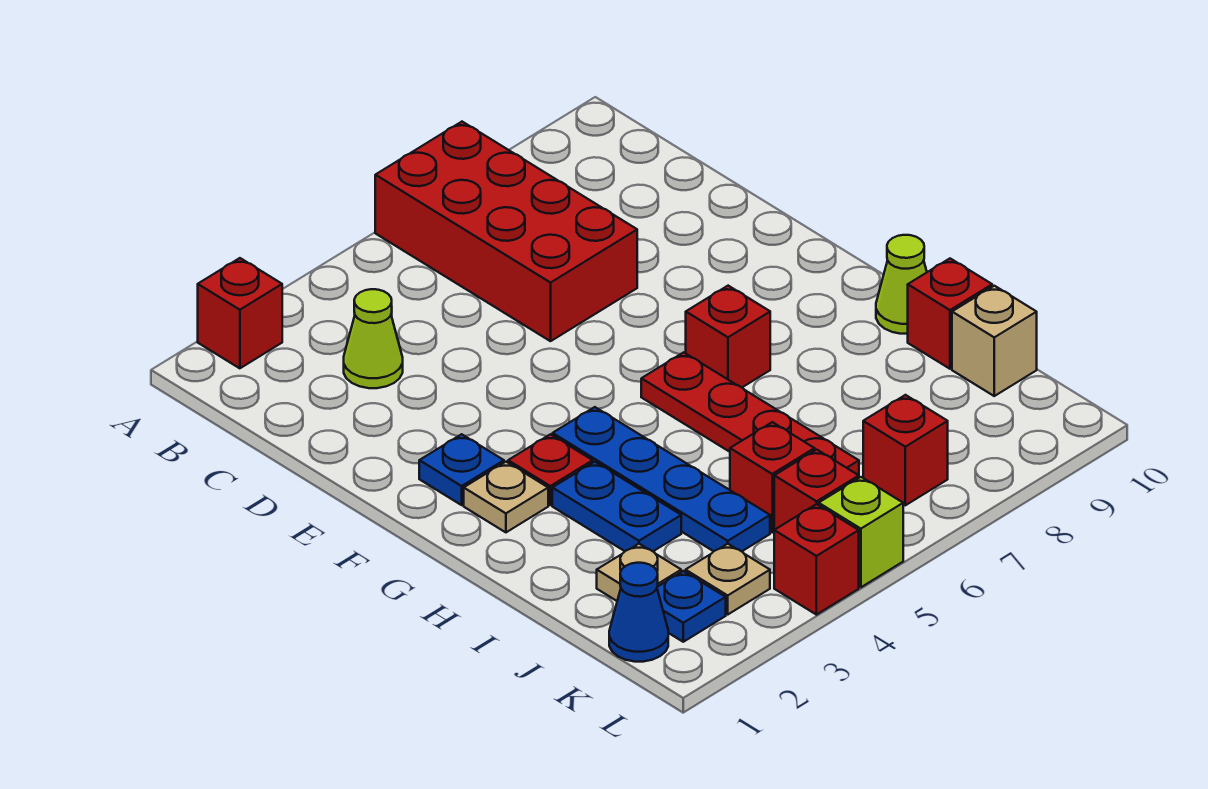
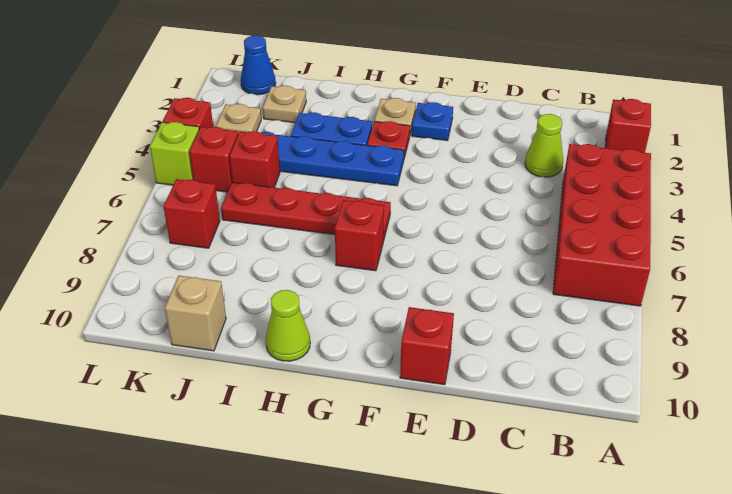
red 2x4 brick [375,122,637,341] -> red 2x4 brick turned to [553,144,651,306]
red 1x1 brick [908,259,992,369] -> red 1x1 brick moved to [400,307,454,385]
blue 1x1 plate [657,571,726,642] -> none

